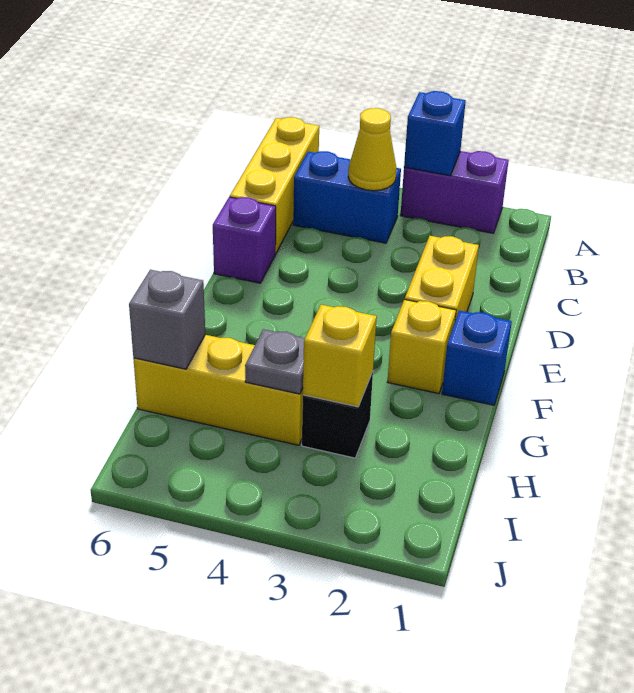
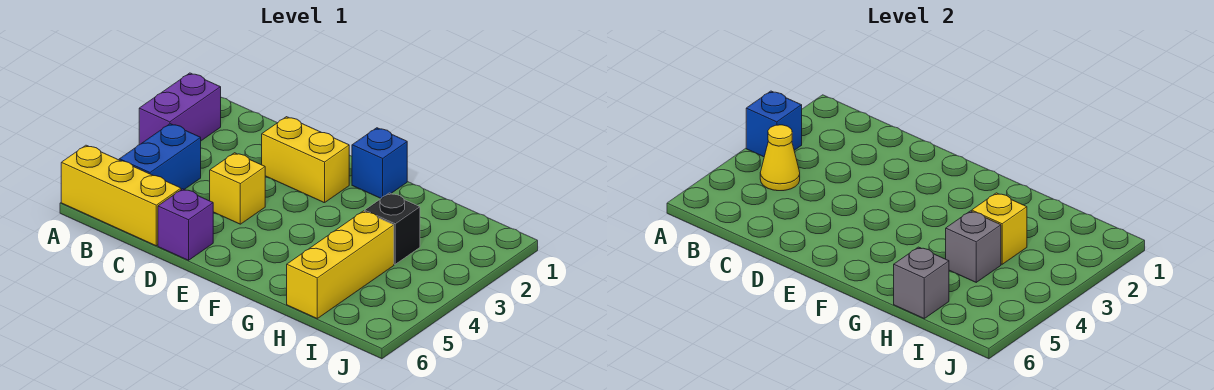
yellow 1x1 brick [388,299,456,394] -> yellow 1x1 brick moved to [210,153,265,224]
grey 1x1 plate [245,329,305,394] -> grey 1x1 brick [946,211,1001,282]

